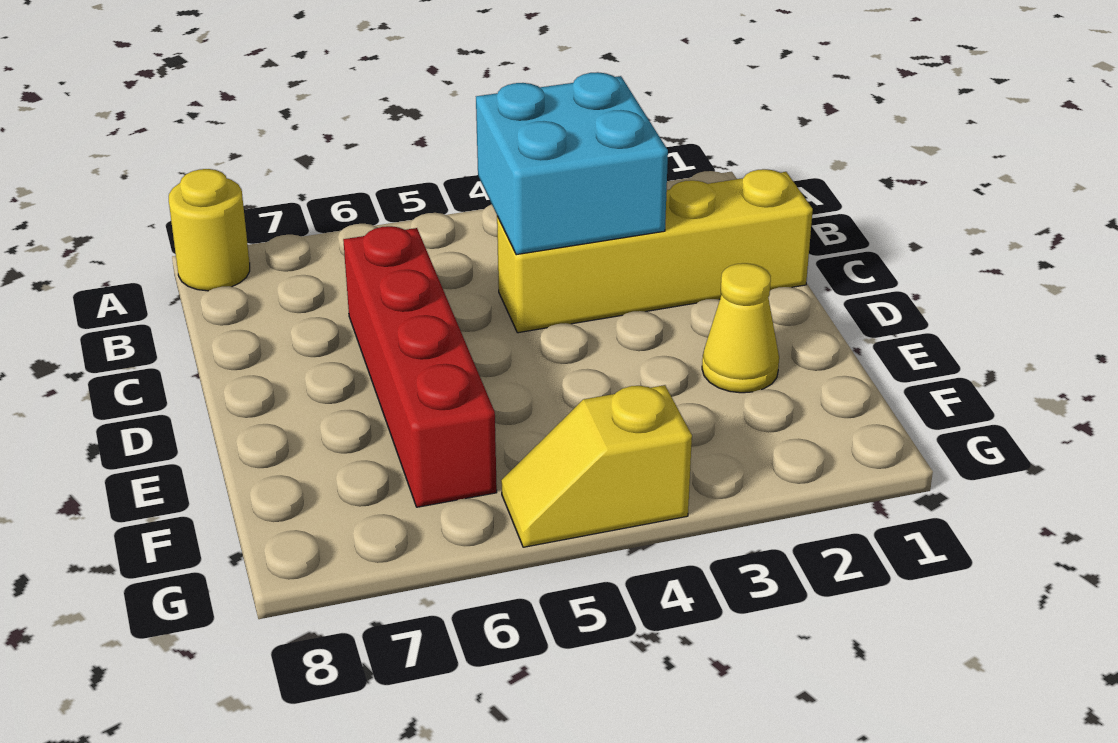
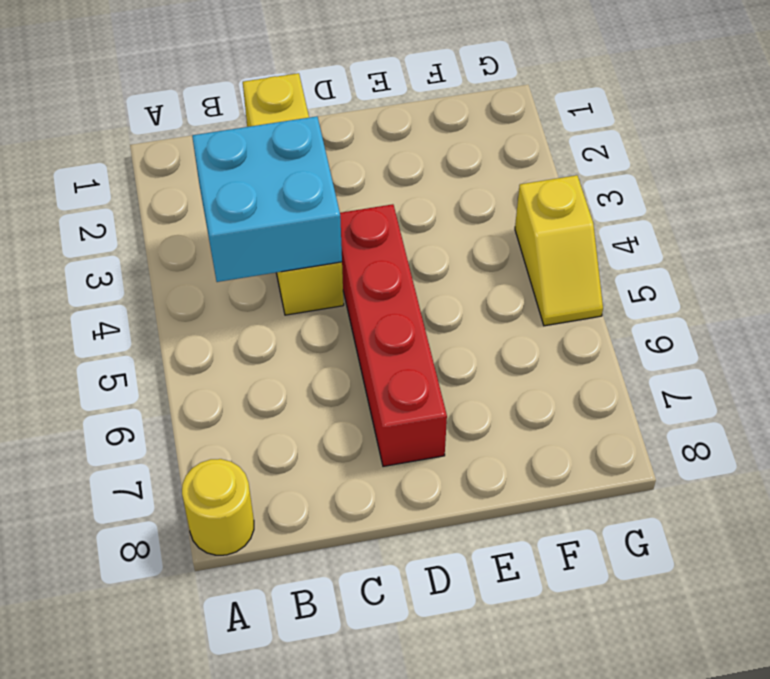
red 1x4 brick [343,226,497,507] -> red 1x4 brick turned to [340,204,447,466]
yellow 1x1 cone [702,263,779,393] -> none

